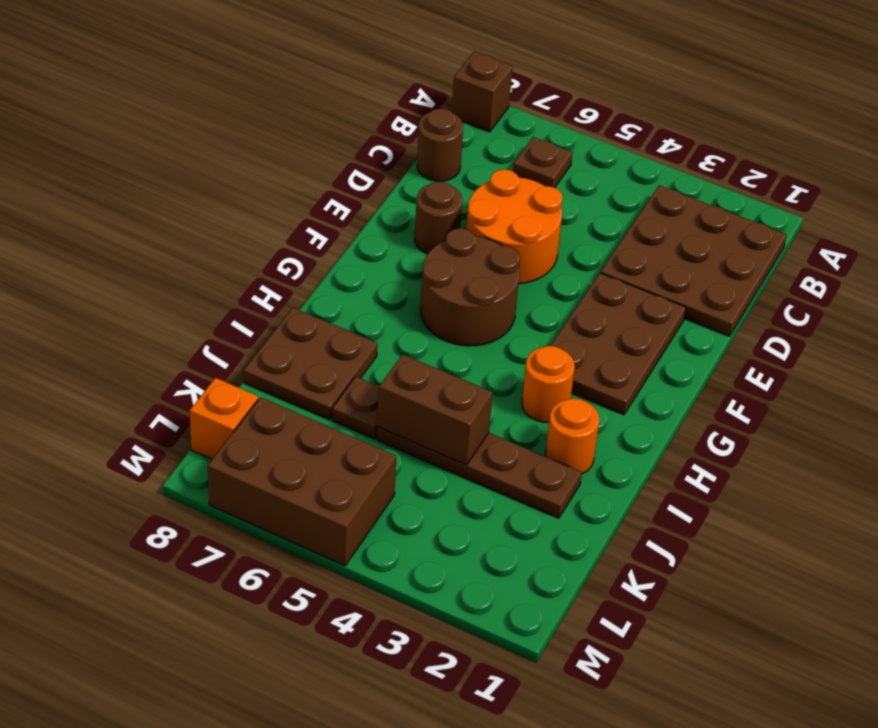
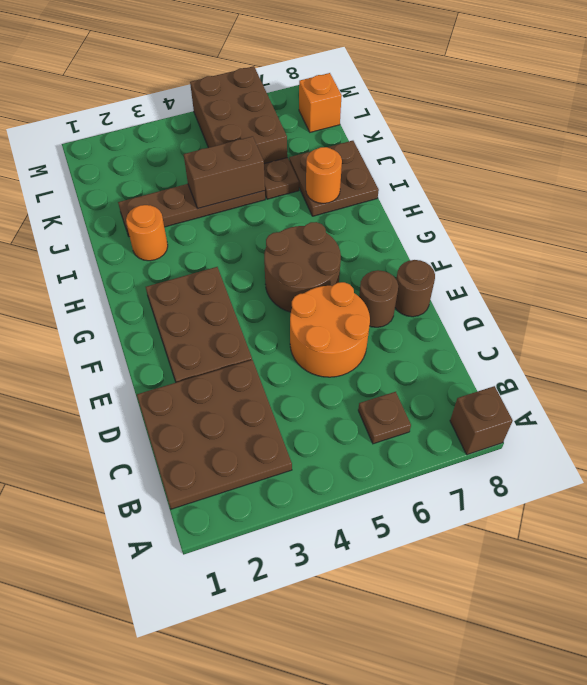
brown 1x1 round brick [417,109,463,181] -> brown 1x1 round brick moved to [395,260,435,317]
orange 1x1 round brick [522,346,575,422] -> orange 1x1 round brick moved to [306,147,342,204]
brown 2x3 brick [208,397,396,566] -> brown 2x3 brick turned to [190,66,287,164]

